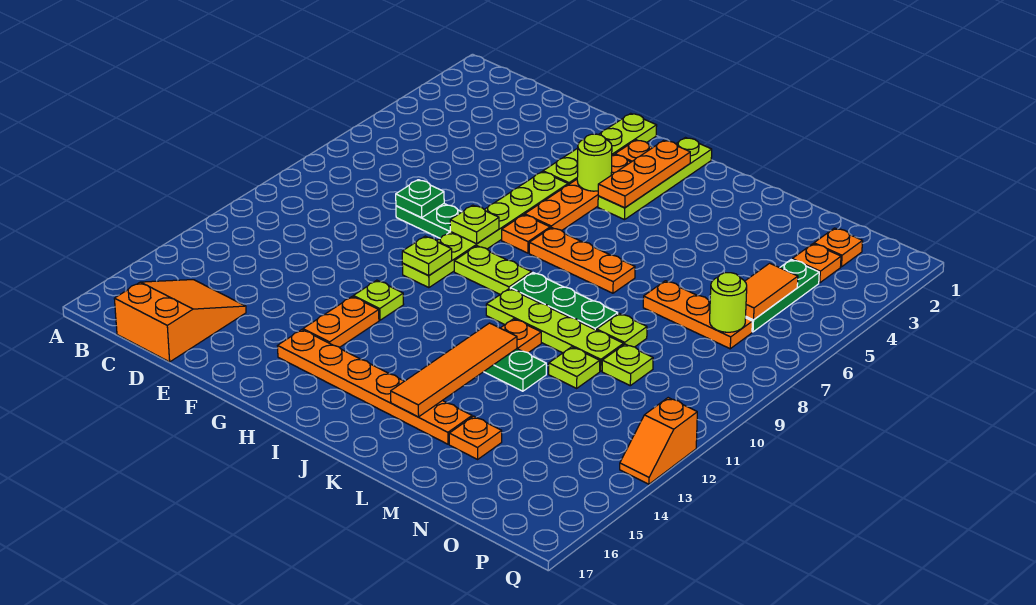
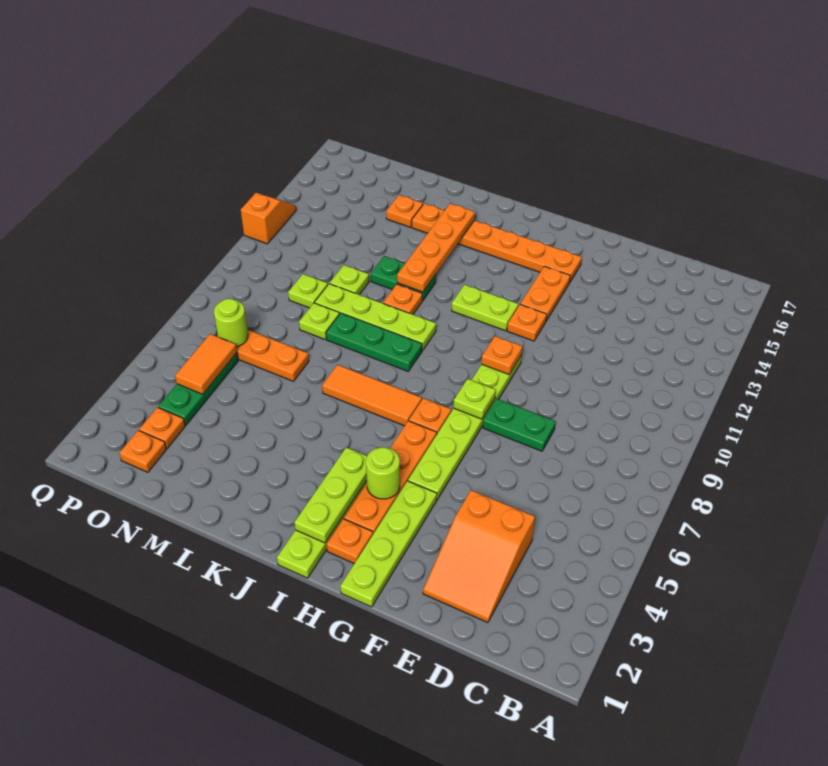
orange 2x3 slope [114,280,246,362] -> orange 2x3 slope moved to [423,490,535,622]
green 1x1 plate [396,180,444,218] -> none
lime 1x1 plate [402,236,452,276] -> orange 1x1 plate [481,336,523,374]
lime 1x1 plate [353,280,404,320] -> orange 1x1 plate [507,304,547,341]
lime 1x2 plate [454,246,532,294] -> lime 1x2 plate moved to [452,285,518,331]
orange 1x3 plate [598,140,690,208] -> lime 1x3 plate [294,447,367,543]
orange 1x3 plate [529,227,635,293] -> orange 1x3 tile [322,365,422,426]
orange 1x4 tile [391,323,517,417] -> orange 1x4 plate [397,203,475,292]

